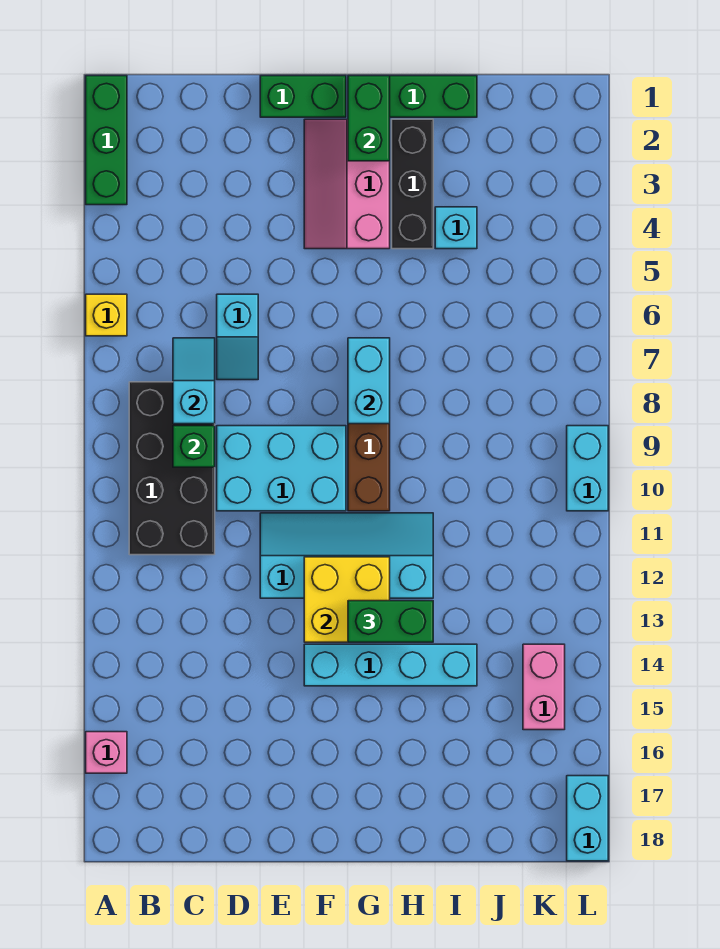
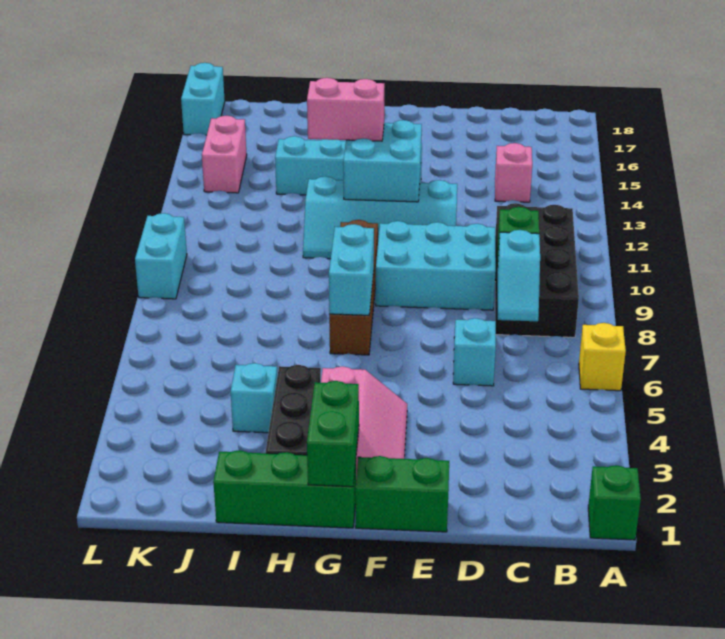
green 1x3 brick [86,76,127,205] -> green 1x1 brick [588,465,641,540]
pink 1x1 brick [86,732,127,773] -> pink 1x1 brick moved to [495,143,532,202]
yellow 2x2 brick [304,557,390,642] -> cyan 2x2 brick [343,120,422,202]
green 1x2 brick [348,601,433,642] -> pink 1x2 brick [307,78,384,141]

